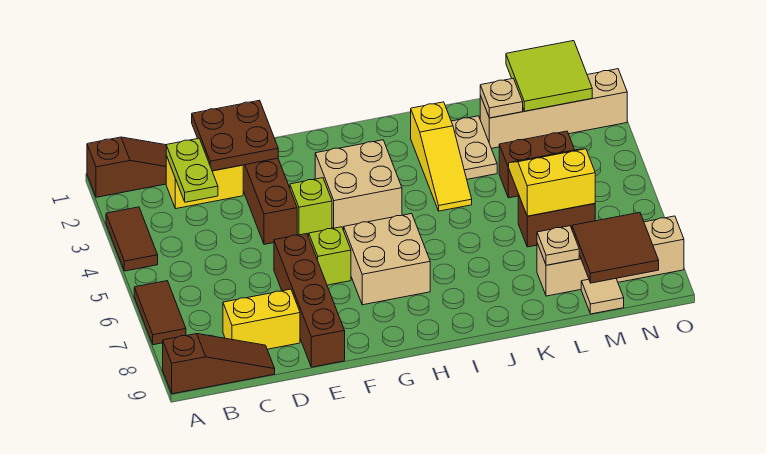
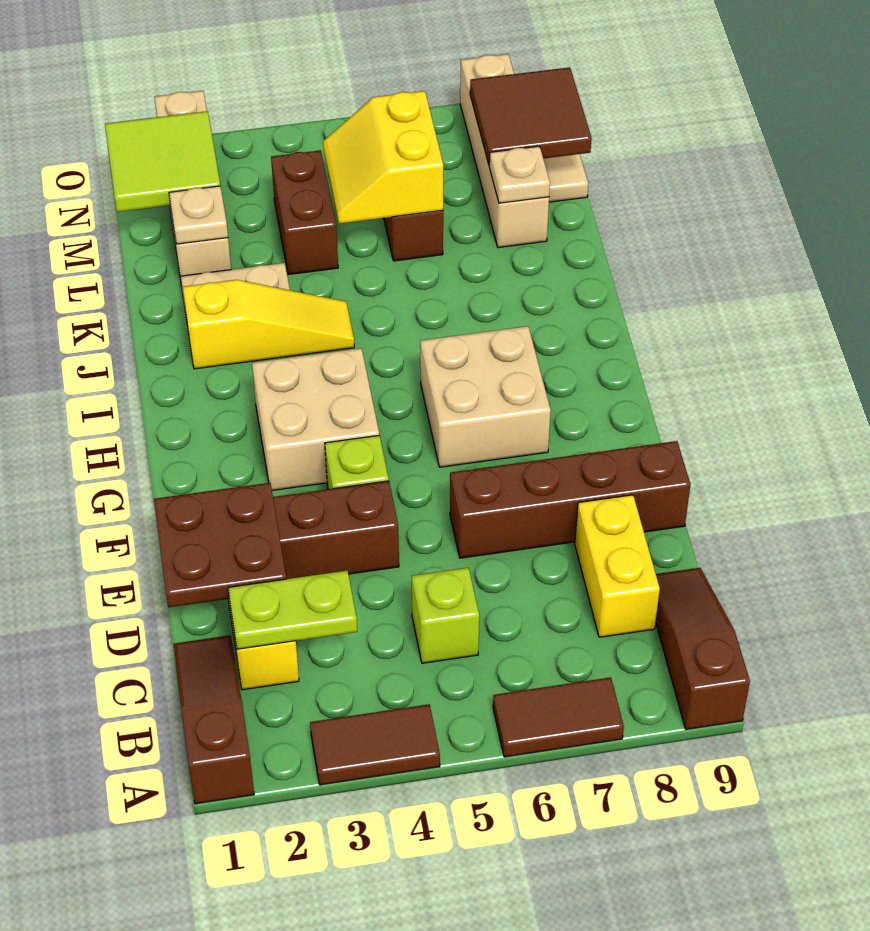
lime 1x1 brick [309,227,351,285] -> lime 1x1 brick moved to [412,568,479,663]

